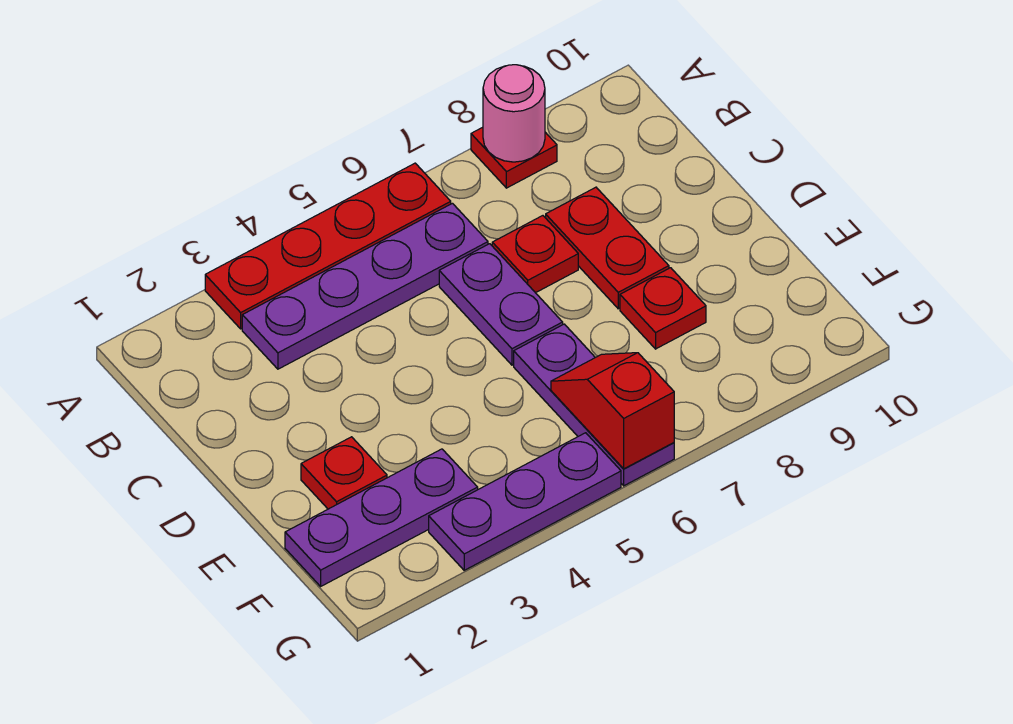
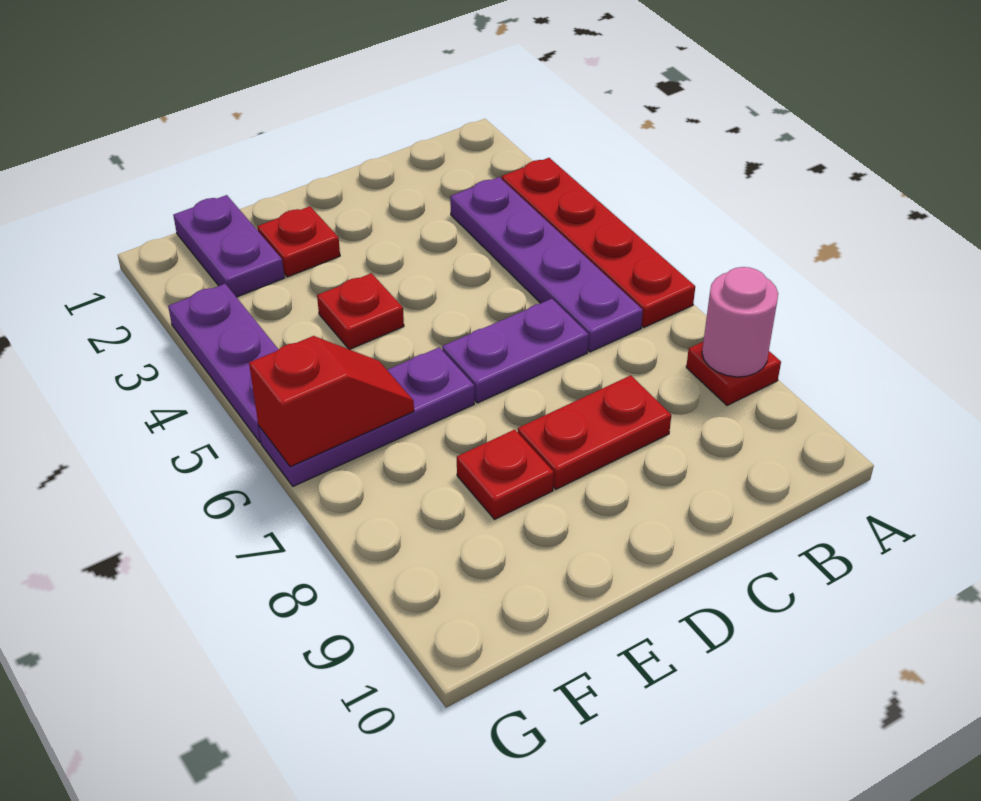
red 1x1 plate [492,216,578,293] -> red 1x1 plate moved to [317,273,404,349]
purple 1x3 plate [285,449,478,586] -> purple 1x2 plate [173,195,284,297]

